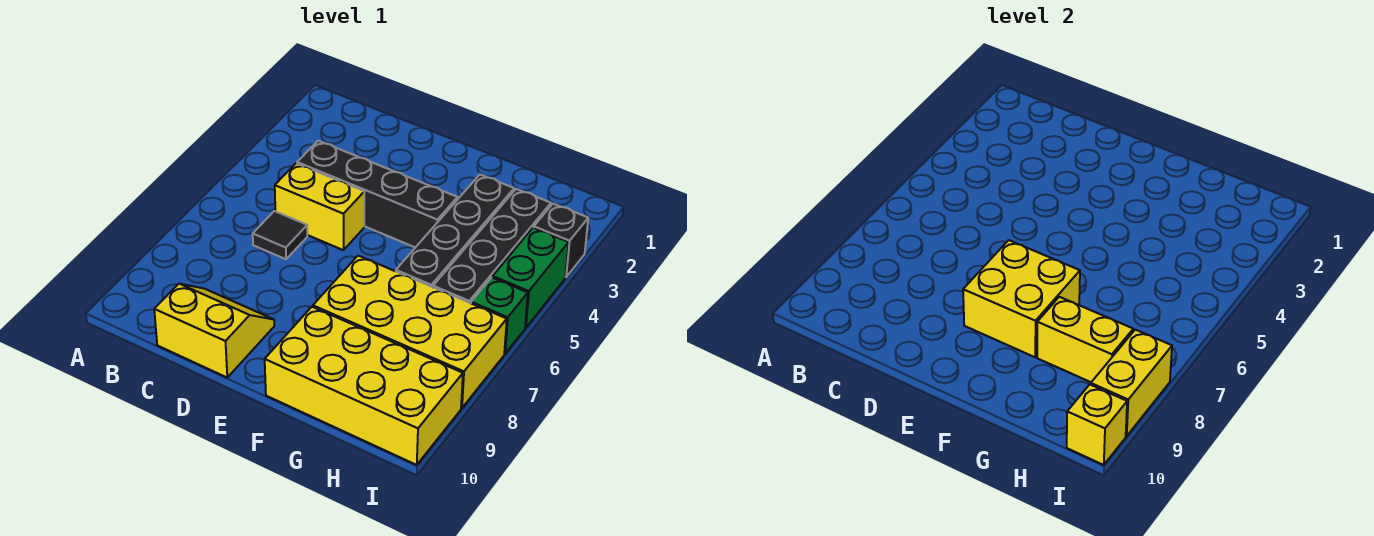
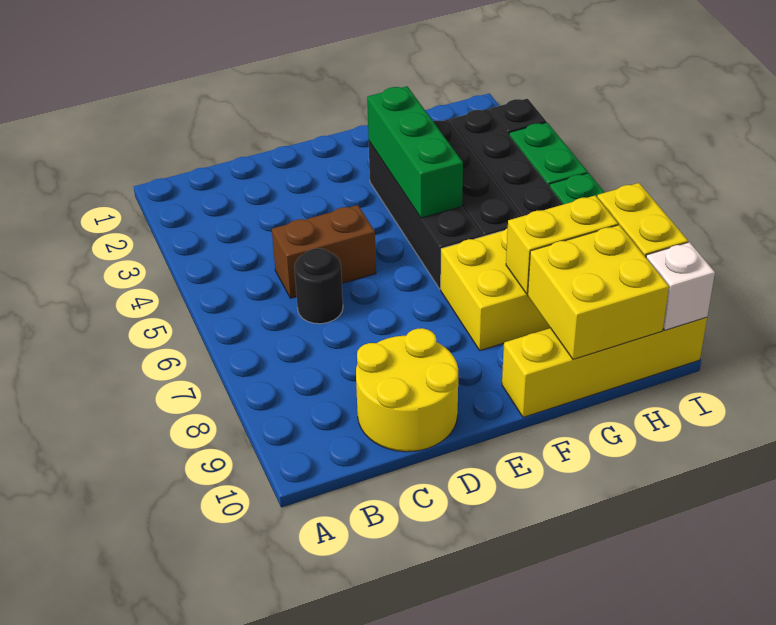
black 1x4 brick [297,141,457,247] -> black 1x4 brick turned to [369,142,482,289]
yellow 1x2 brick [275,163,364,250] -> brown 1x2 brick [272,205,376,298]
black 1x1 tile [253,211,307,259] -> black 1x1 round brick [294,248,343,324]
yellow 2x2 slope [154,284,274,377] -> yellow 2x2 round brick [356,328,458,452]
yellow 2x2 brick [963,240,1080,357] -> yellow 2x2 brick moved to [528,225,669,360]
none -> green 1x3 brick [367,86,463,218]
yellow 2x4 brick [265,307,463,465] -> yellow 1x4 brick [502,317,707,417]
yellow 1x1 brick [1067,384,1127,465] -> white 1x1 brick [646,242,715,330]

